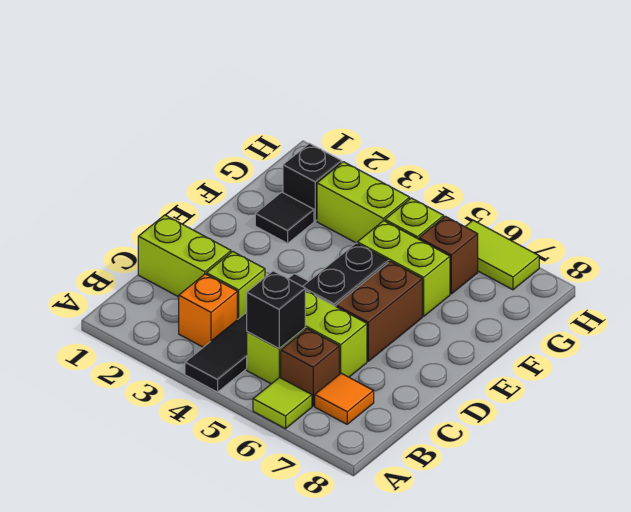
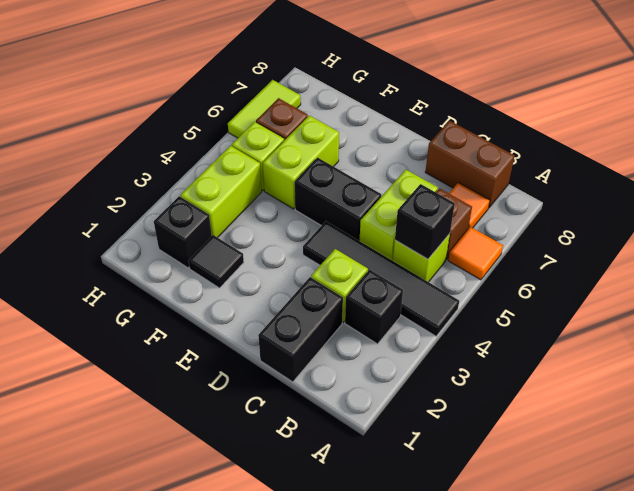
lime 1x1 tile [253,377,312,429] -> orange 1x1 tile [448,227,503,280]
orange 1x1 brick [179,274,237,347] -> black 1x1 brick [345,270,403,344]
lime 1x2 brick [138,215,231,297] -> black 1x2 brick [258,277,343,382]
brown 1x2 brick [336,261,422,361] -> brown 1x2 brick moved to [425,121,515,208]

